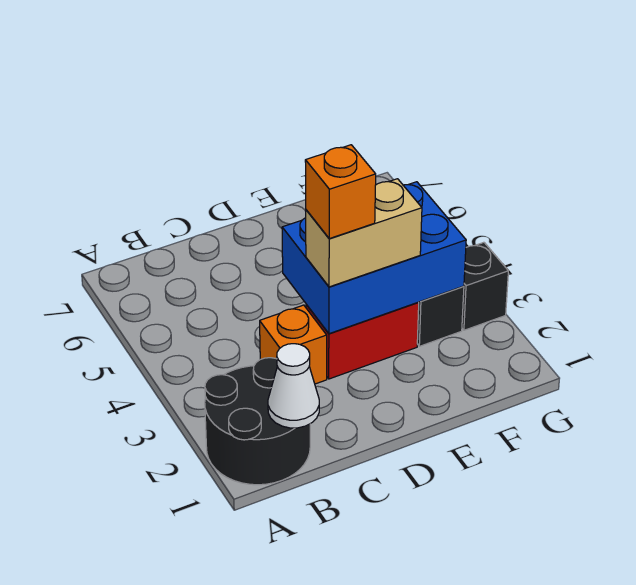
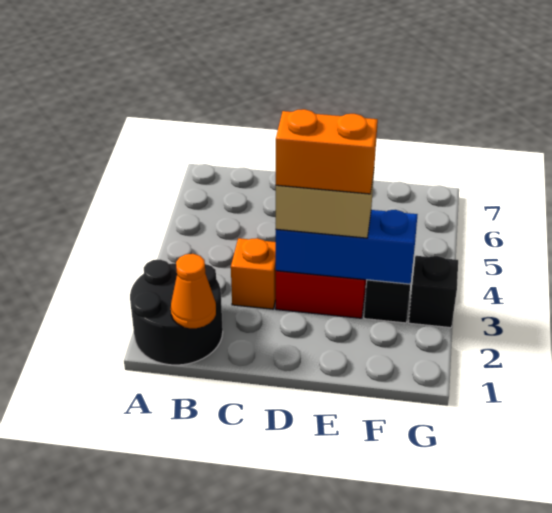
white 1x1 cone [268,344,319,428] -> orange 1x1 cone [171,254,216,328]
blue 2x3 brick [282,182,466,334] -> blue 1x3 brick [276,210,418,284]
orange 1x1 brick [305,145,376,239] -> orange 1x2 brick [276,109,378,194]

